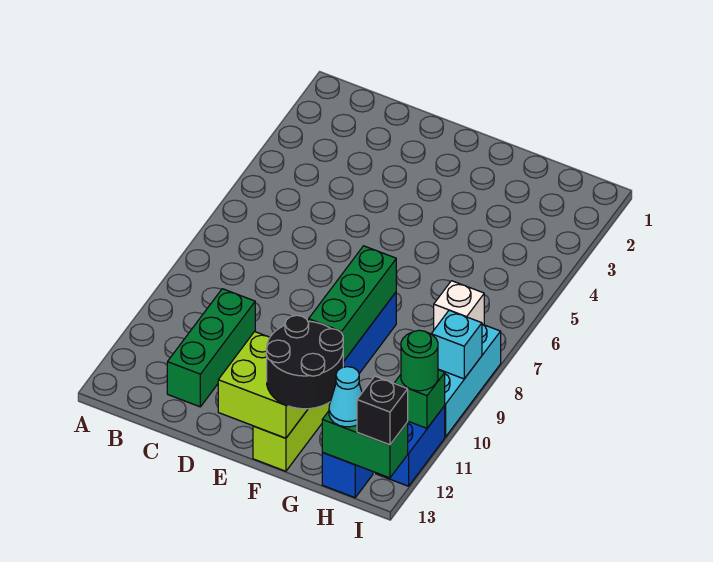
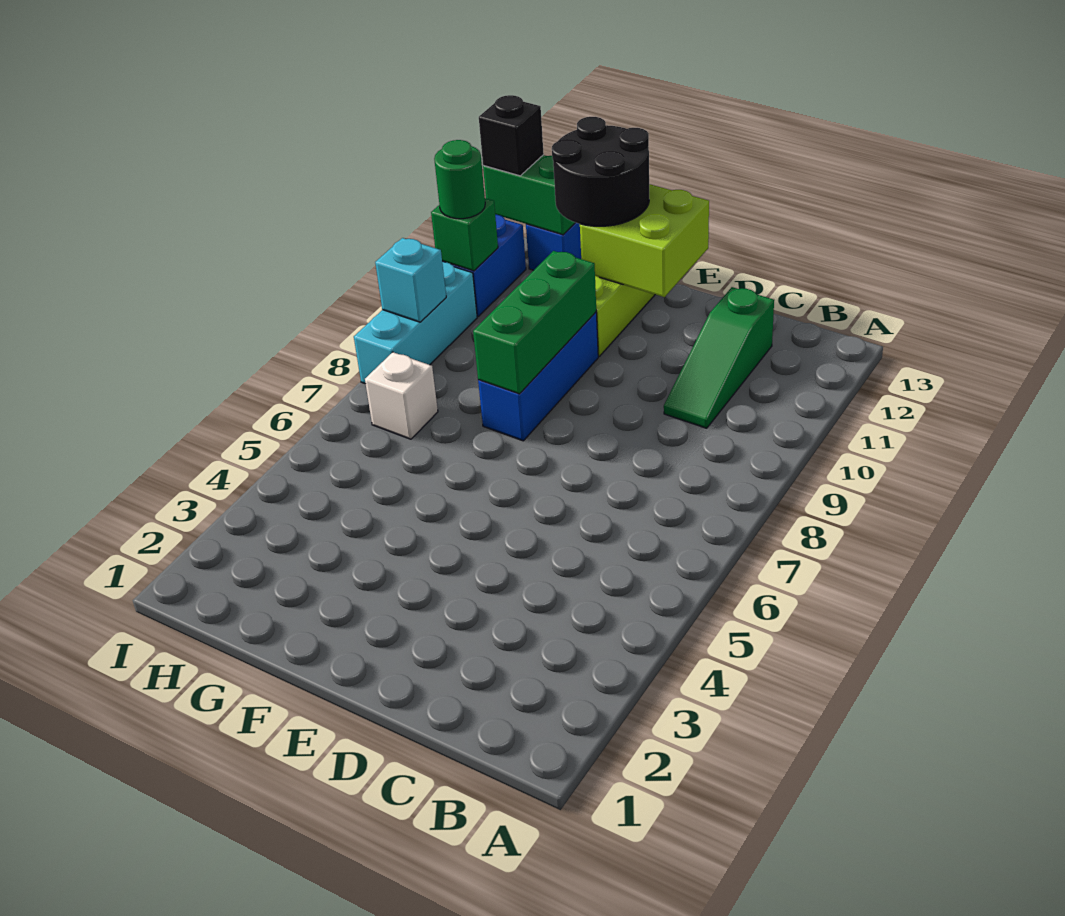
green 1x3 brick [167,289,255,407] -> green 1x3 slope [664,287,774,428]
cyan 1x1 cone [329,367,362,427] -> none

